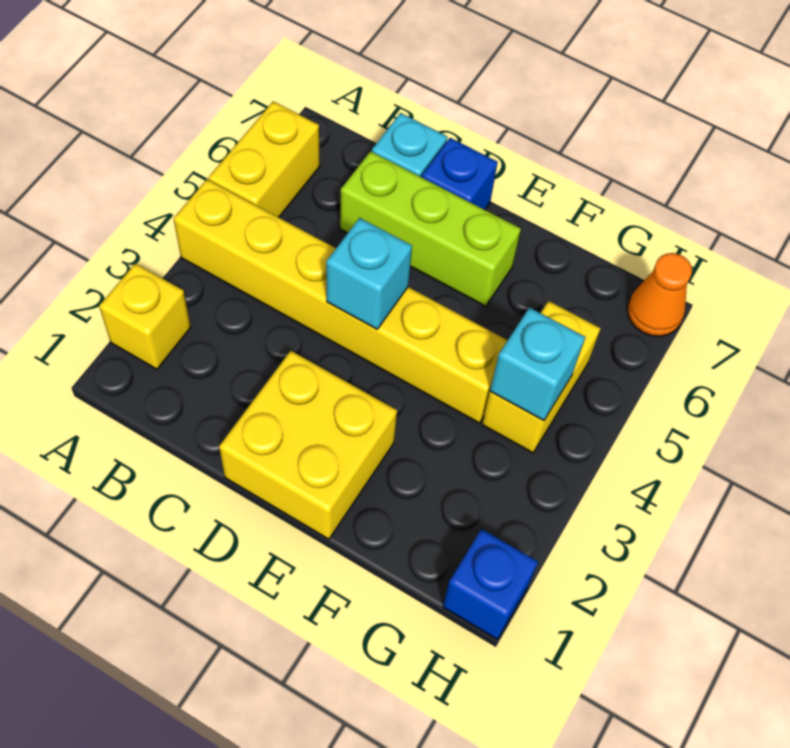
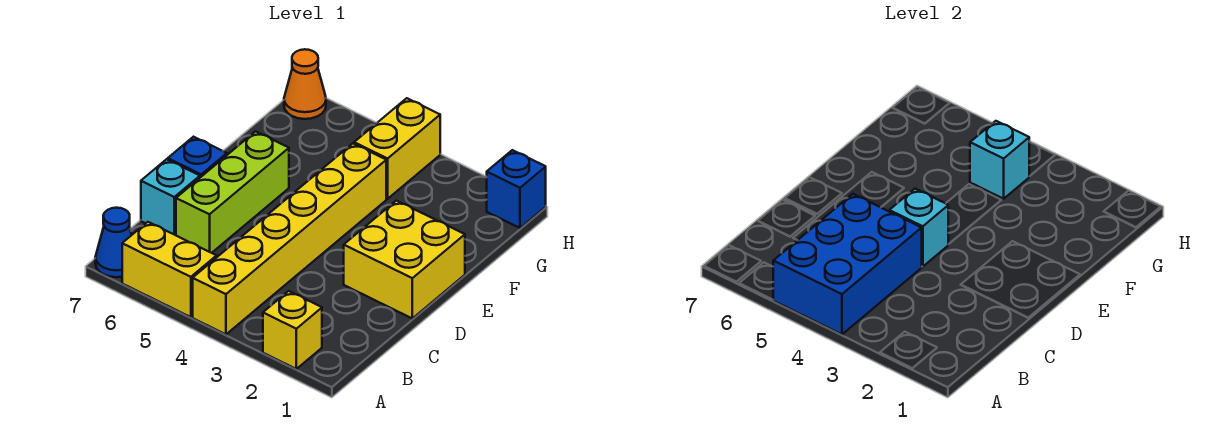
none -> blue 2x3 brick [773,194,922,334]
none -> blue 1x1 cone [95,208,132,277]
yellow 1x2 brick [482,301,601,453] -> yellow 1x2 brick turned to [354,98,440,199]

